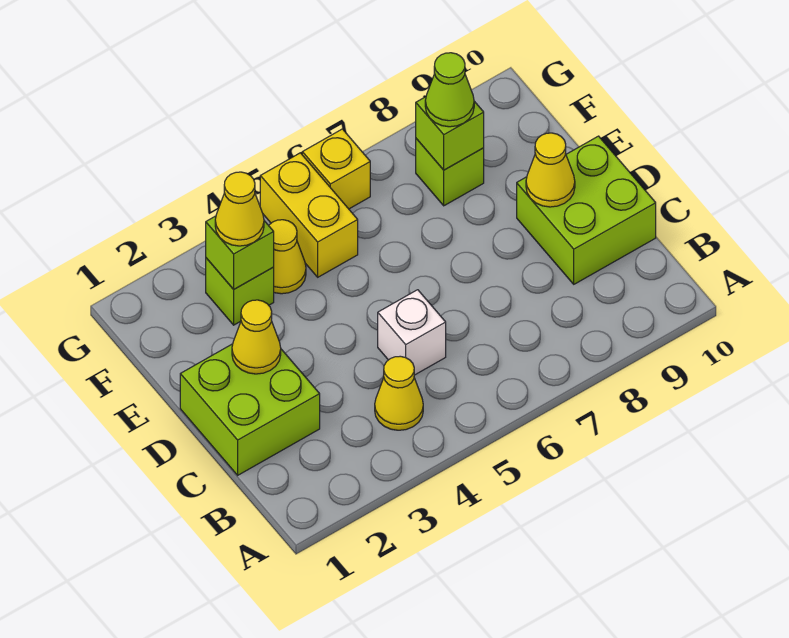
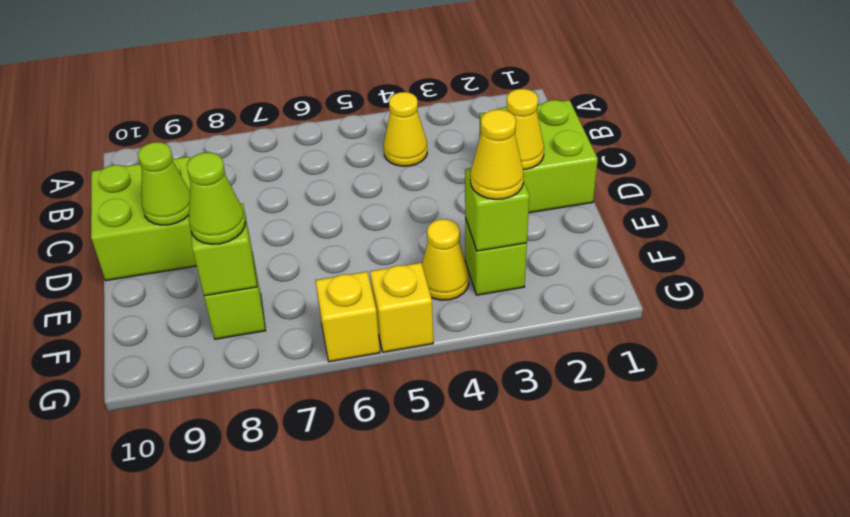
white 1x1 brick [378,290,446,375] -> none
yellow 1x1 cone [526,133,575,207] -> lime 1x1 cone [138,142,190,225]
yellow 1x2 brick [260,153,358,277] -> yellow 1x1 brick [370,263,433,352]

